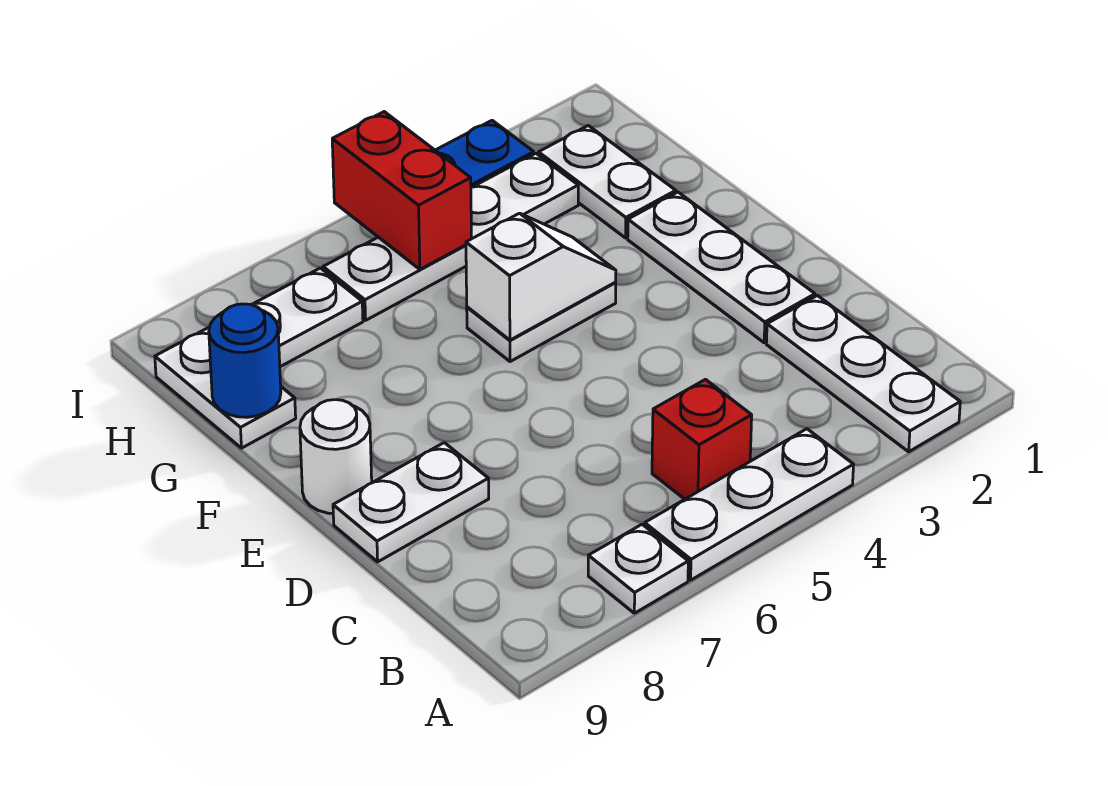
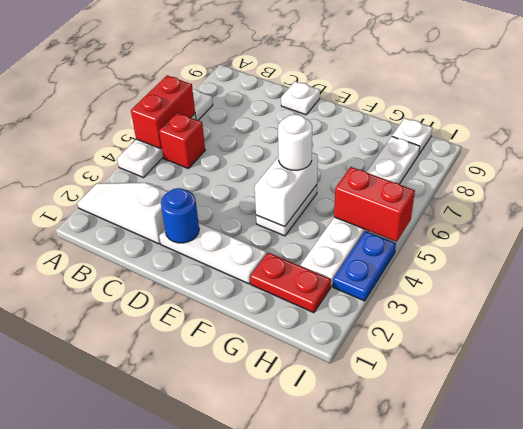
white 1x3 plate [766,296,960,452] -> white 1x3 slope [77,183,167,244]
none -> red 1x2 brick [131,75,195,149]
white 1x2 plate [333,443,489,562] -> white 1x1 plate [281,81,320,115]
white 1x1 round brick [300,400,372,514] -> white 1x1 round brick moved to [278,114,312,170]
white 1x2 slope [466,213,616,340] -> white 1x2 brick [255,153,318,227]
white 1x2 plate [538,126,676,238] -> red 1x2 plate [250,253,331,313]
white 1x2 plate [155,328,296,448] -> white 1x1 plate [392,118,432,154]
blue 1x1 round brick [209,304,281,417] -> blue 1x1 round brick moved to [161,188,199,243]

